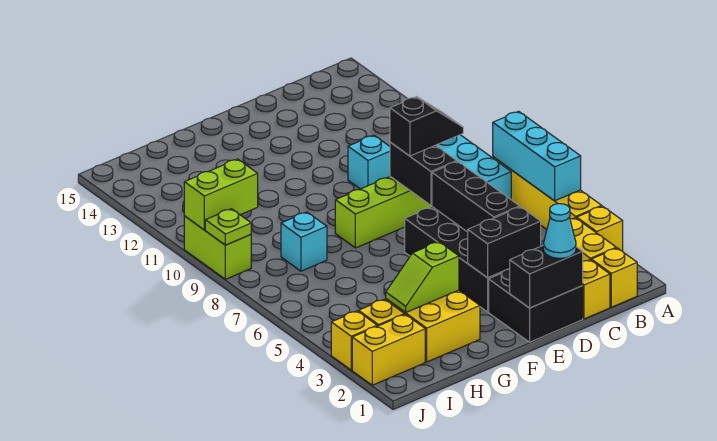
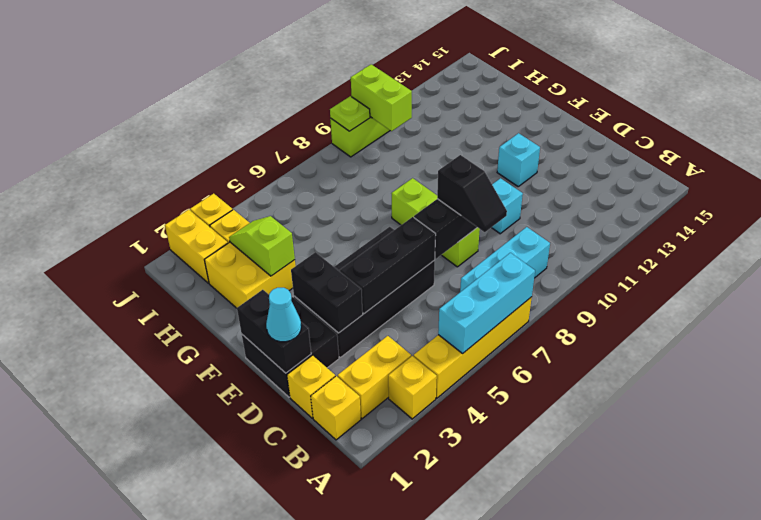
cyan 1x1 brick [281,212,327,271] -> cyan 1x1 brick moved to [497,133,540,186]

